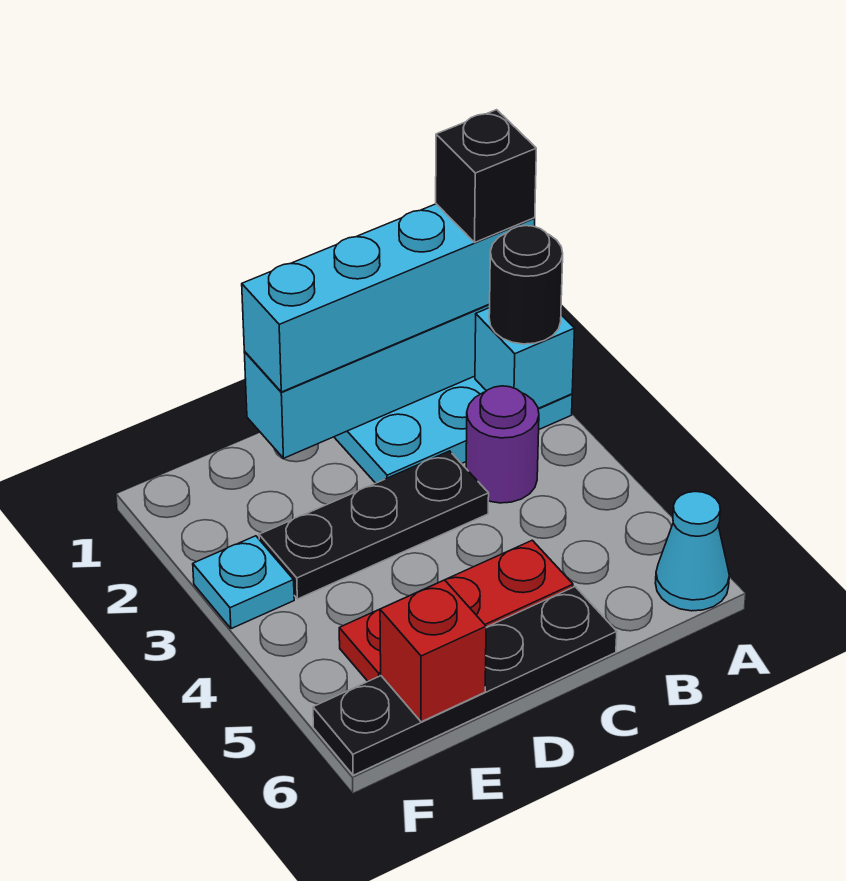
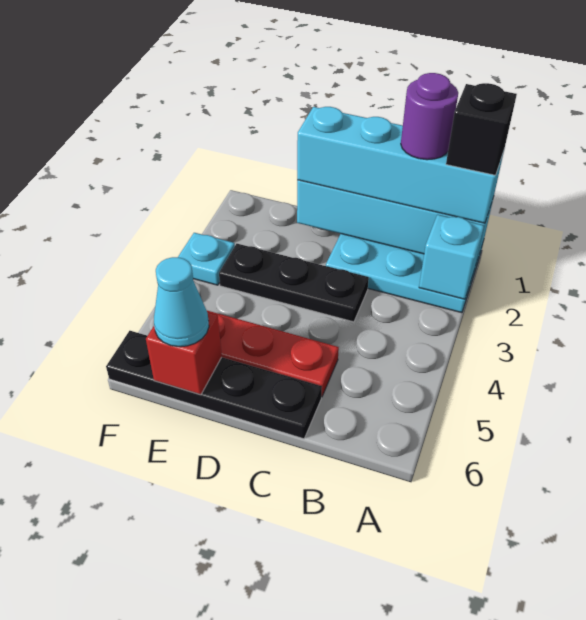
black 1x1 round brick [489,226,563,344] -> none
cyan 1x1 cone [655,492,729,611] -> cyan 1x1 cone moved to [154,257,209,347]
purple 1x1 round brick [466,386,539,503] -> purple 1x1 round brick moved to [401,73,458,160]

